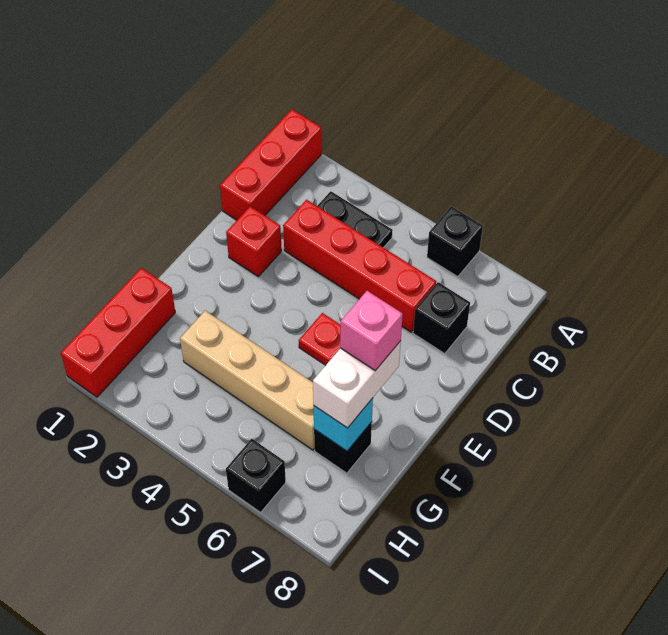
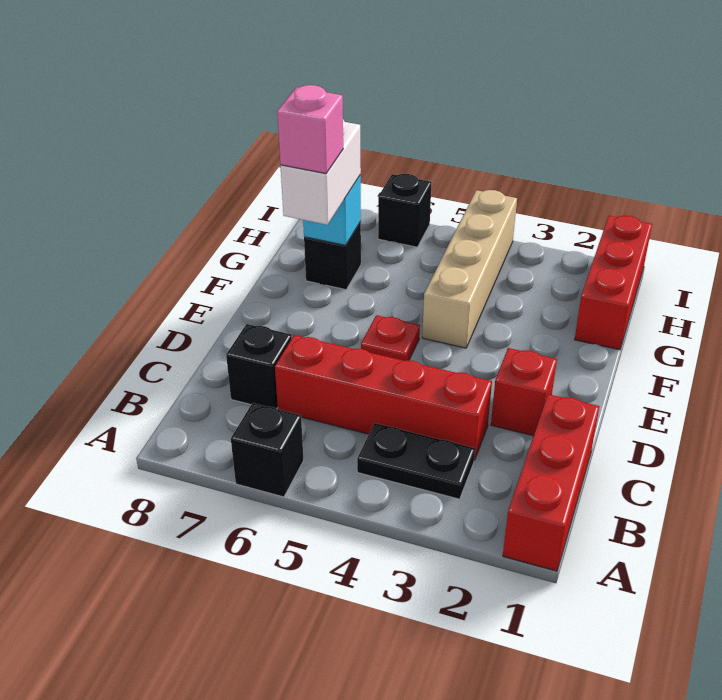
tan 1x4 brick [180,311,314,450] -> tan 1x4 brick turned to [422,190,517,348]

